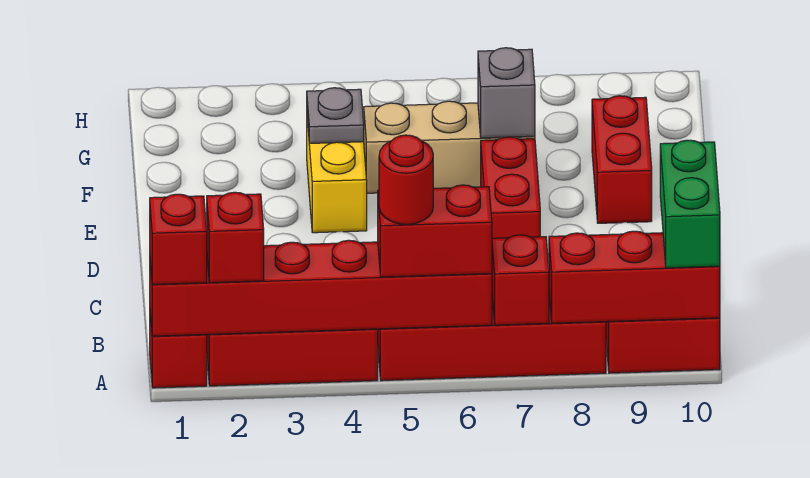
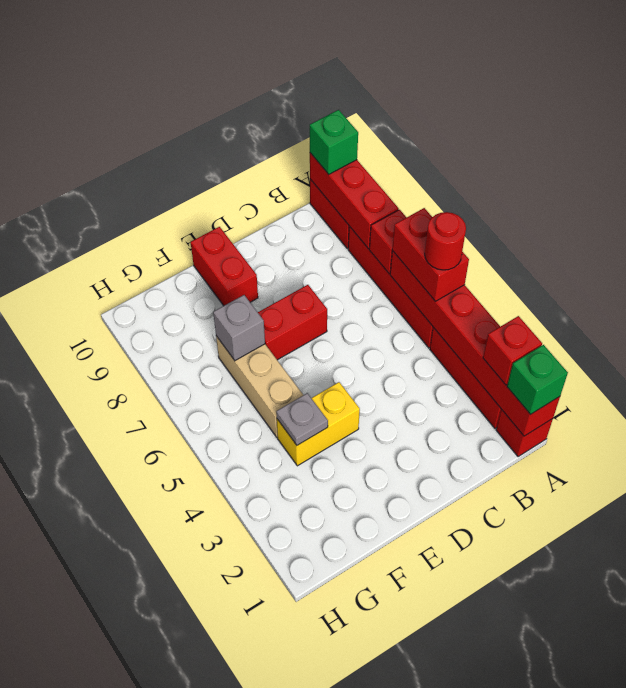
red 1x1 brick [150,194,207,284] -> green 1x1 brick [507,345,568,414]
green 1x2 brick [660,140,720,268] -> green 1x1 brick [310,110,358,174]
red 1x2 brick [592,96,652,223] -> red 1x2 brick turned to [191,227,258,306]

